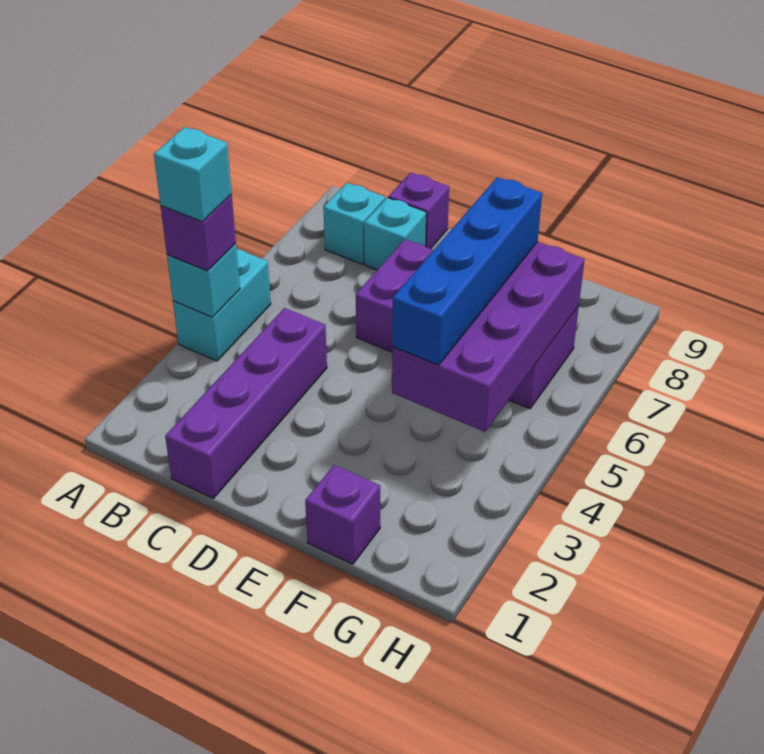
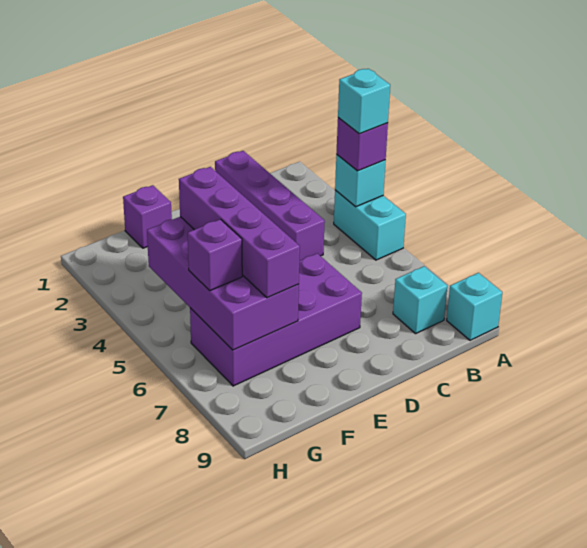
cyan 1x1 brick [364,198,426,270] -> cyan 1x1 brick moved to [447,273,502,340]
purple 1x1 brick [388,173,449,249] -> purple 1x1 brick moved to [188,219,242,291]
blue 1x4 brick [392,177,542,365] -> purple 1x4 brick [179,167,300,298]

